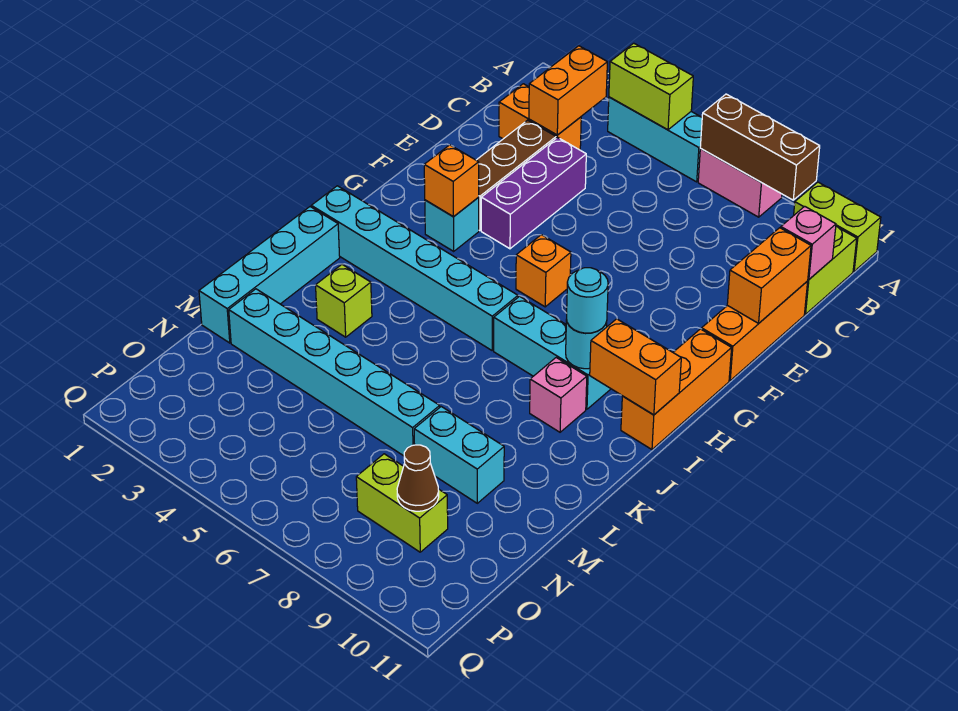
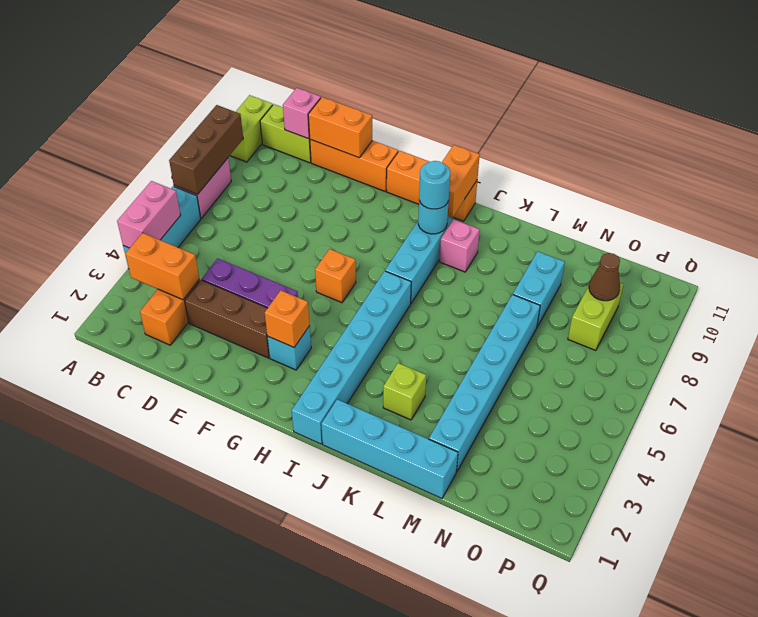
lime 1x2 brick [609,43,693,130] -> pink 1x2 brick [117,181,181,248]

